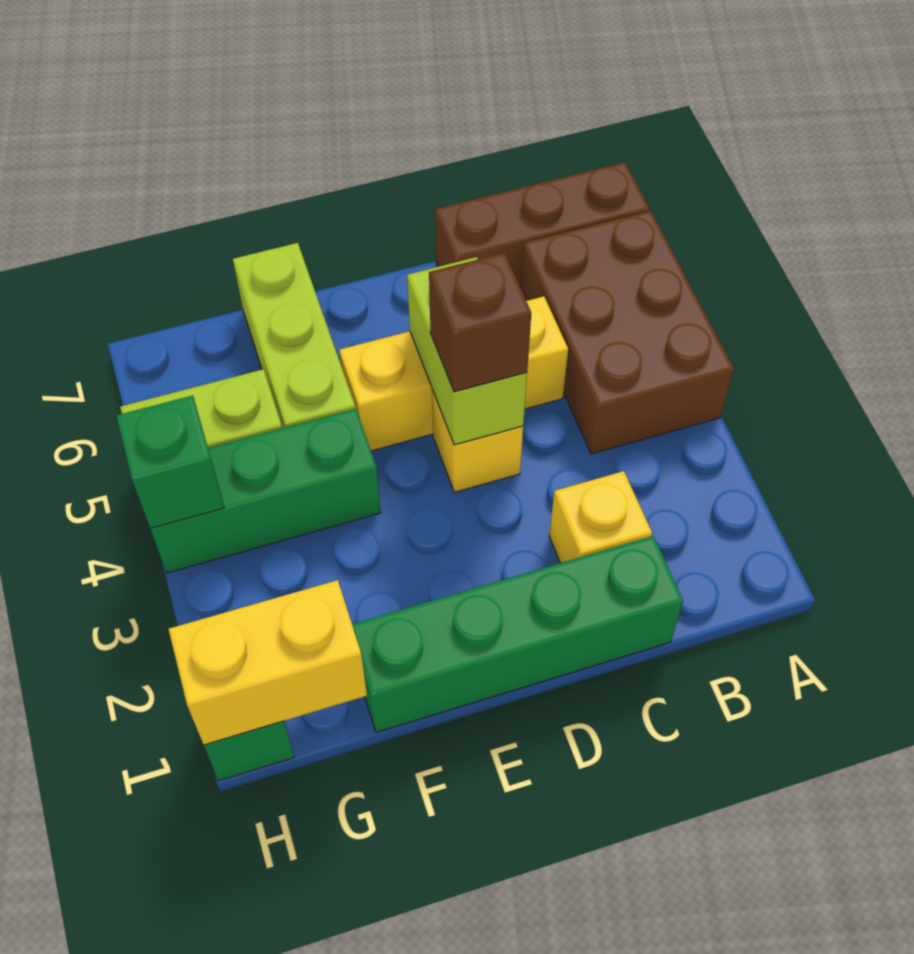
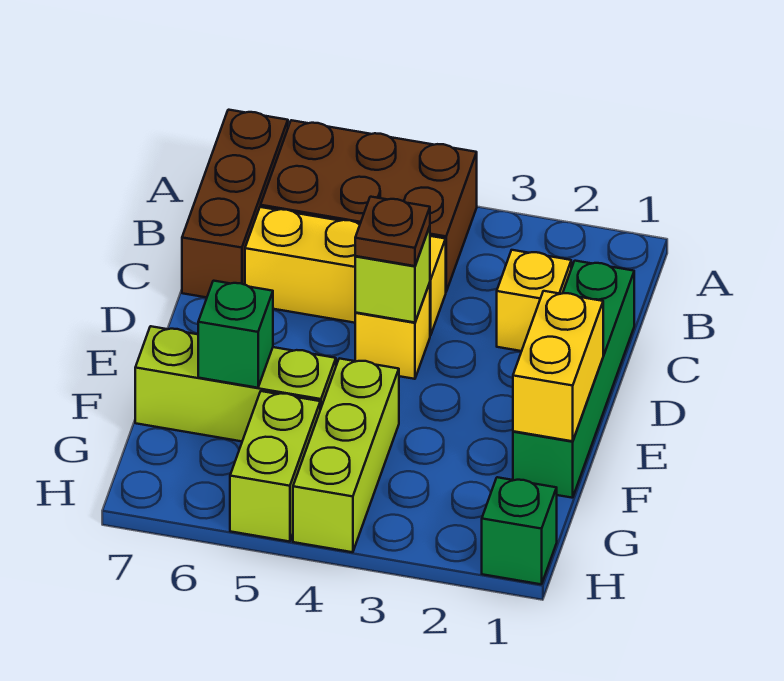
yellow 1x3 brick [339,296,568,451] -> yellow 1x3 brick turned to [245,207,446,336]
lime 1x2 brick [407,257,527,445] -> lime 1x1 brick [355,227,430,322]
brown 1x1 brick [429,253,531,392] -> brown 1x1 plate [355,197,430,266]
green 1x3 brick [150,409,381,573] -> lime 1x3 brick [293,358,399,552]
yellow 1x2 brick [169,580,367,745] -> yellow 1x2 brick moved to [513,291,603,441]
green 1x1 brick [117,396,224,528] -> green 1x1 brick moved to [198,281,273,388]

